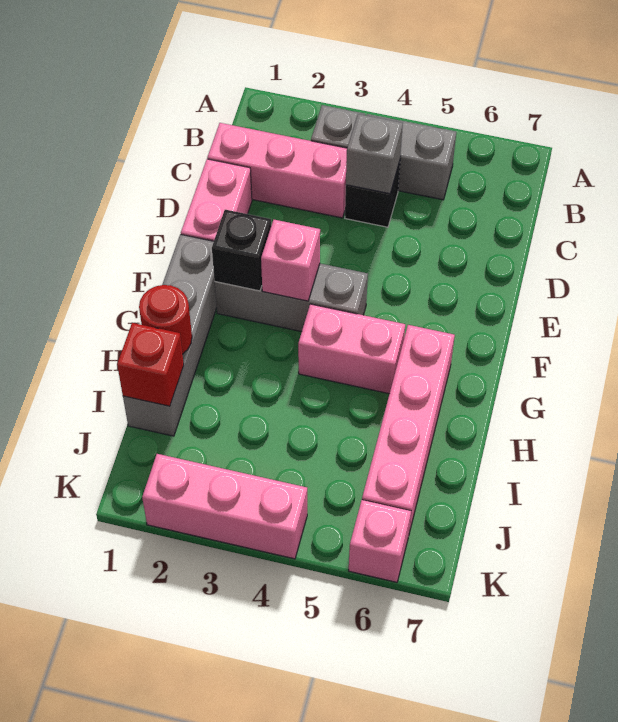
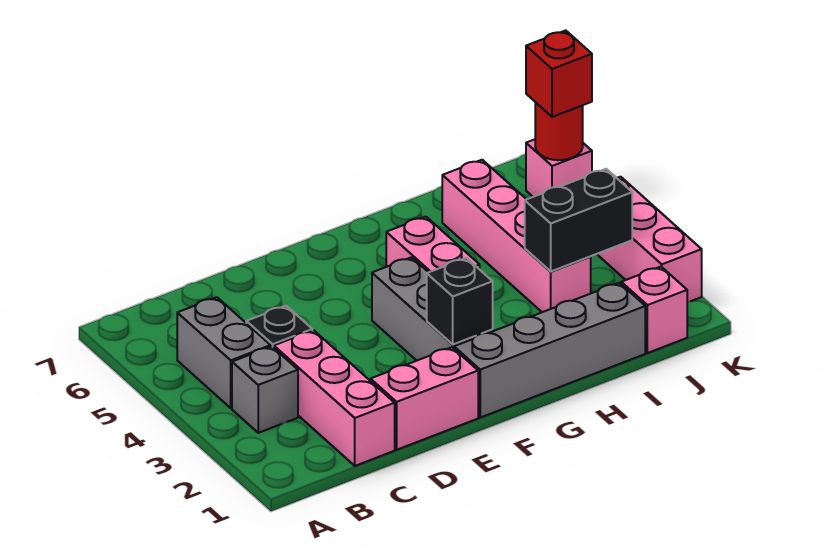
grey 1x1 brick [346,114,403,194] -> none
pink 1x1 brick [261,220,320,301] -> pink 1x1 brick moved to [621,267,687,353]
pink 1x4 brick [362,325,455,533] -> pink 1x4 brick turned to [442,160,591,312]
red 1x1 round brick [139,285,192,354] -> red 1x1 round brick moved to [535,102,583,160]
red 1x1 brick [117,323,184,406] -> red 1x1 brick moved to [526,30,592,117]
none -> black 1x2 brick [525,169,632,271]

